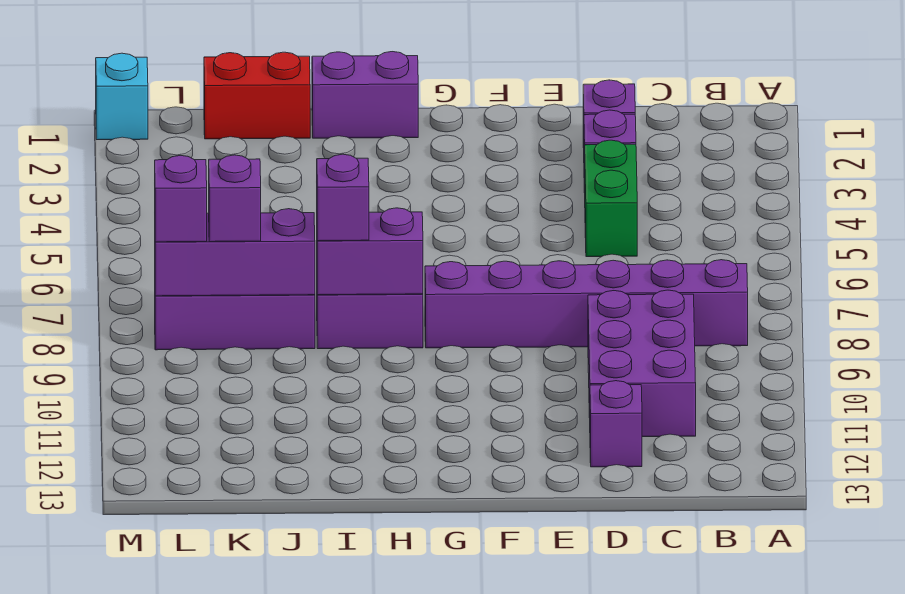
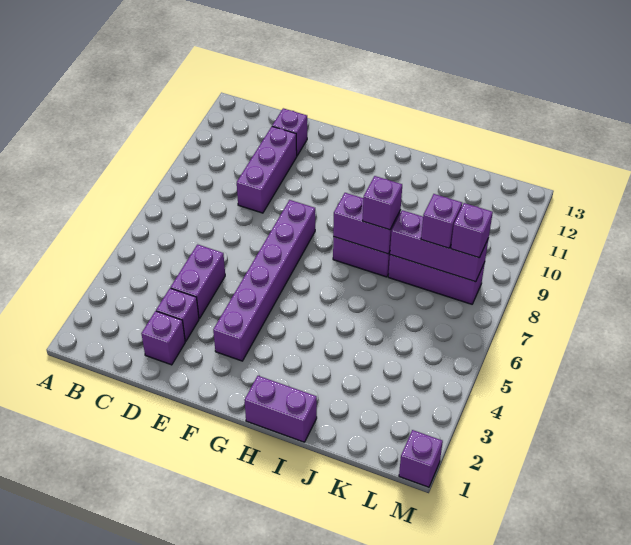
purple 1x6 brick [425,260,748,348] -> purple 1x6 brick turned to [213,200,315,361]
purple 2x3 brick [588,290,696,437] -> purple 1x3 brick [237,127,297,213]
green 1x2 brick [585,140,637,257] -> purple 1x2 brick [171,245,225,318]
red 1x2 brick [204,52,310,139] -> none
cyan 1x1 brick [96,53,148,140] -> purple 1x1 brick [399,430,443,487]

